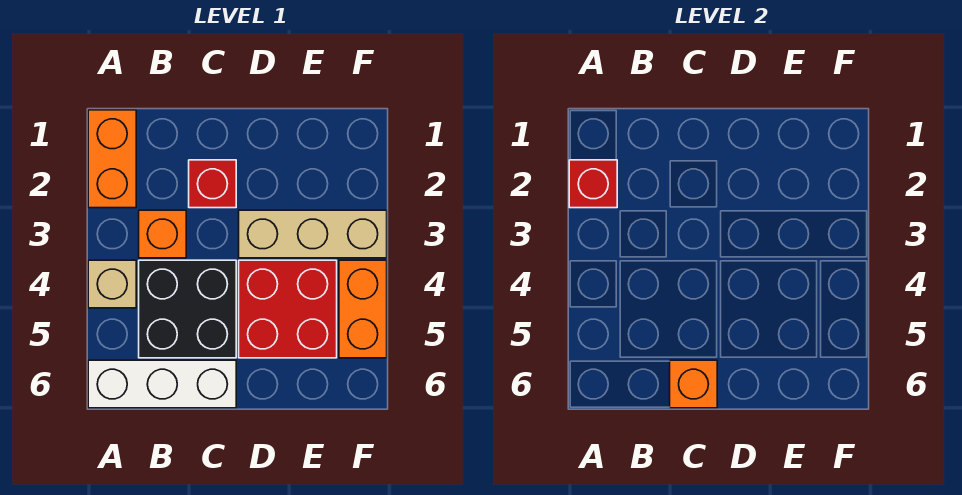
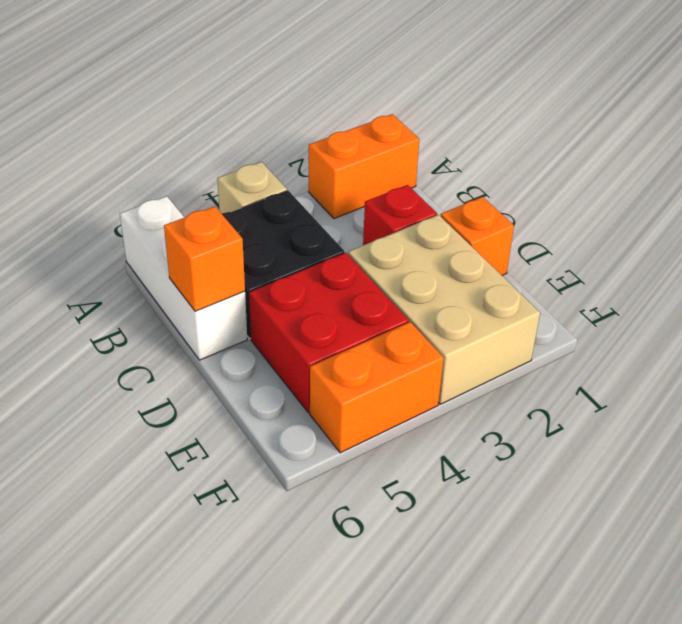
red 1x1 brick [569,160,617,208] -> none
orange 1x1 brick [139,210,186,258] -> orange 1x1 brick moved to [441,197,514,275]
tan 1x3 brick [239,210,387,258] -> tan 2x3 brick [348,215,540,404]

